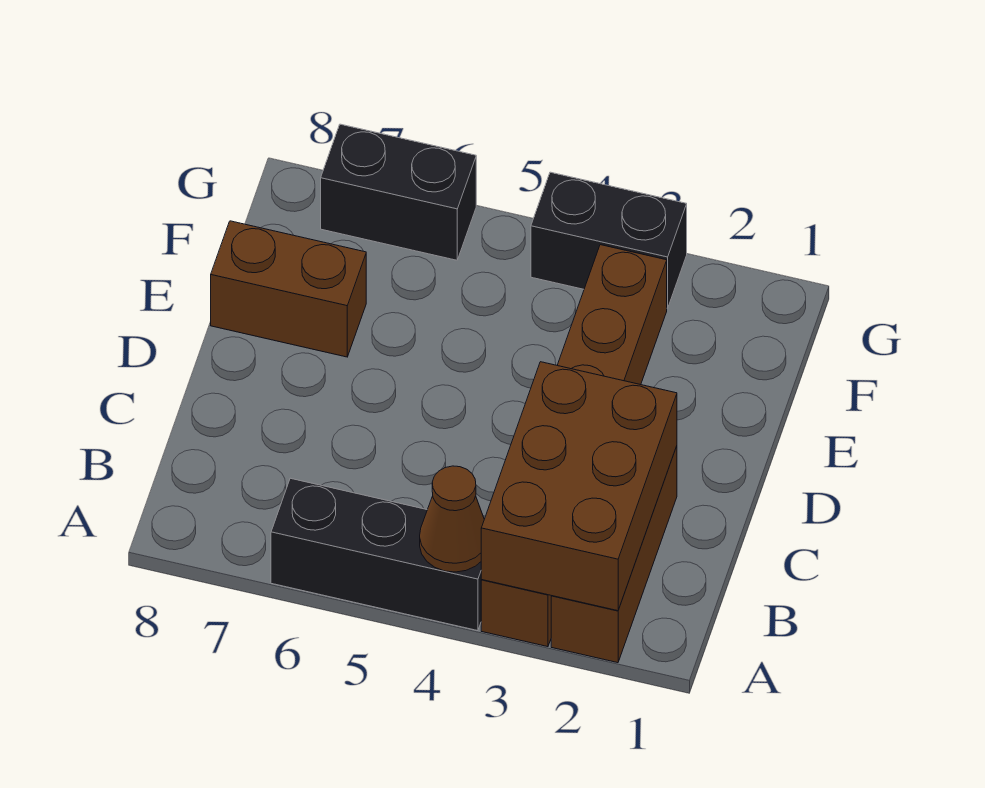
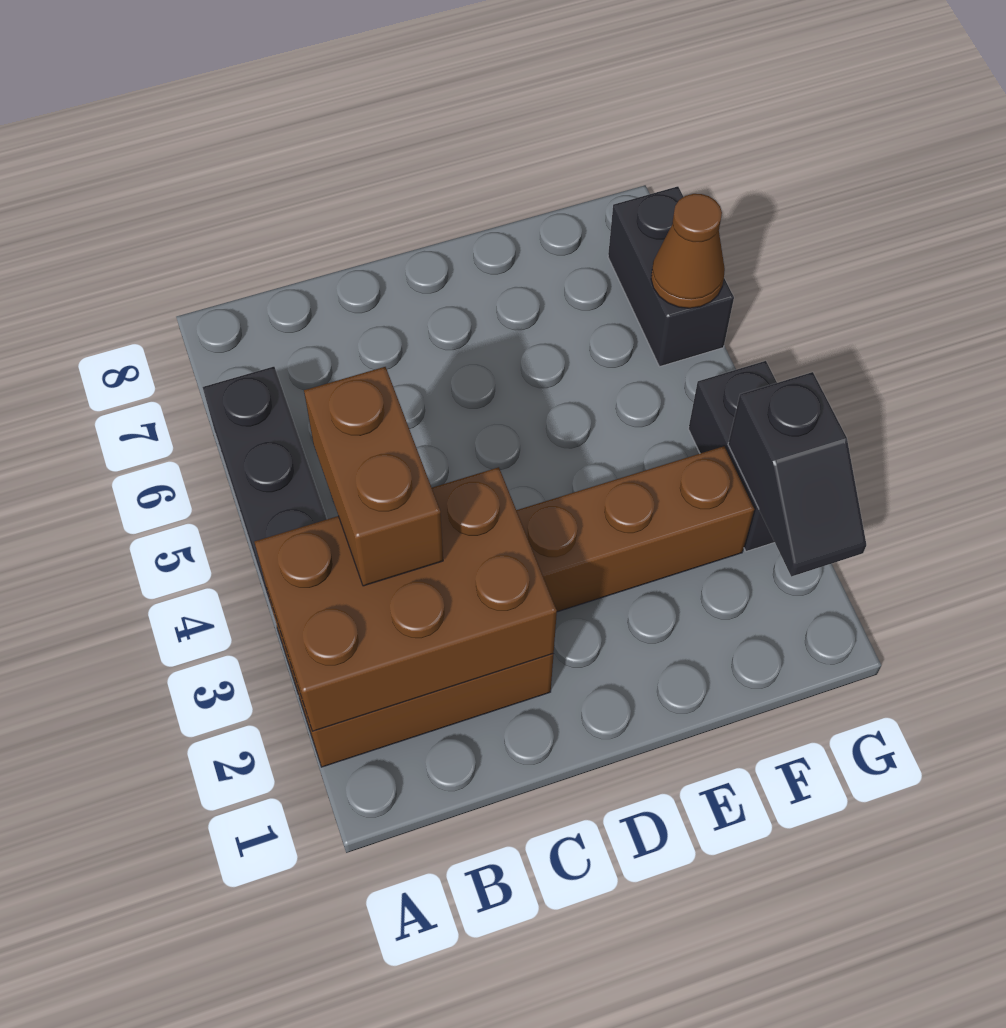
brown 1x1 cone [420,466,484,572] -> brown 1x1 cone moved to [651,194,725,308]
brown 1x2 brick [211,221,366,357] -> brown 1x2 brick moved to [304,367,443,586]
none -> black 1x2 slope [728,372,866,576]

